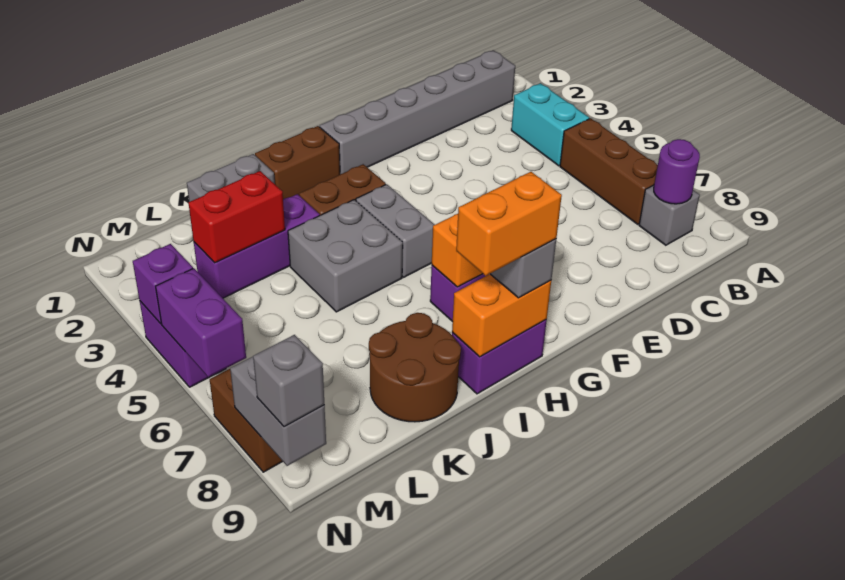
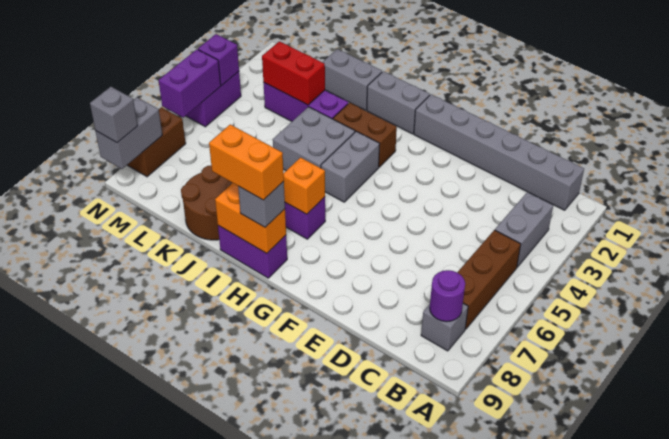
cyan 1x2 brick [511,83,589,166] -> grey 1x2 brick [495,192,553,267]
brown 1x2 brick [255,126,340,200] -> grey 1x2 brick [367,71,430,134]

